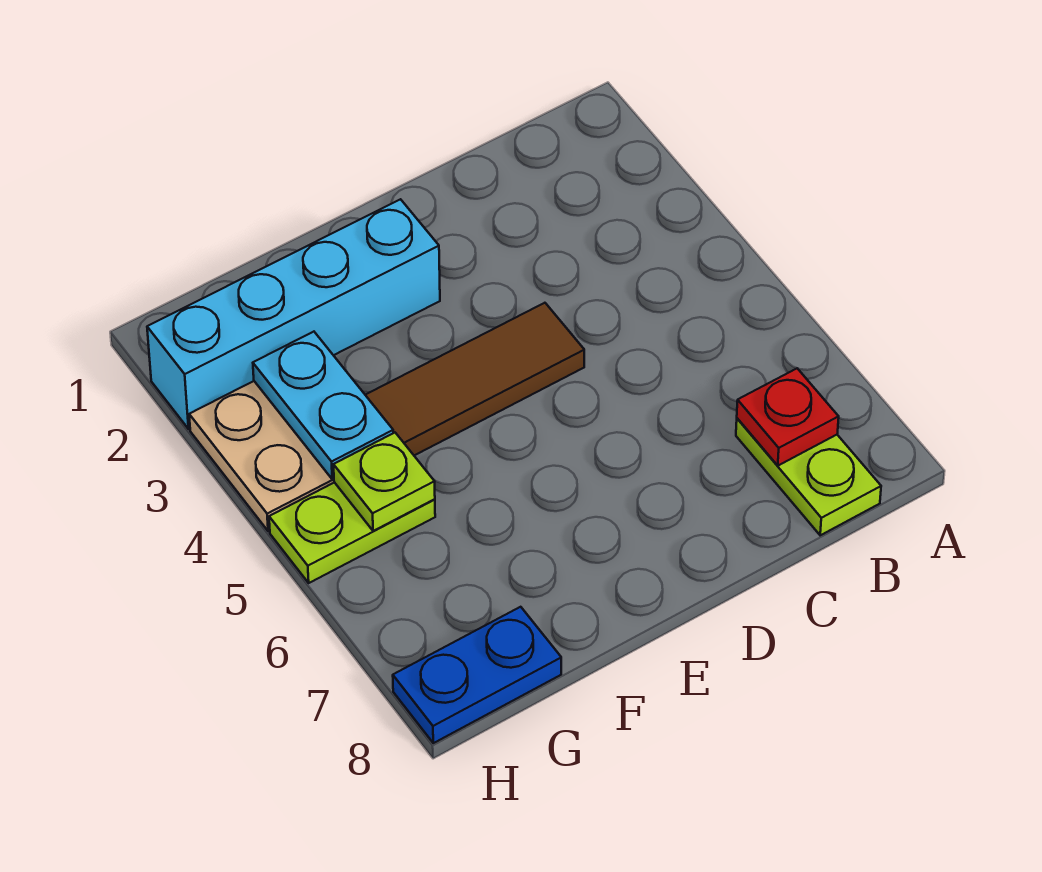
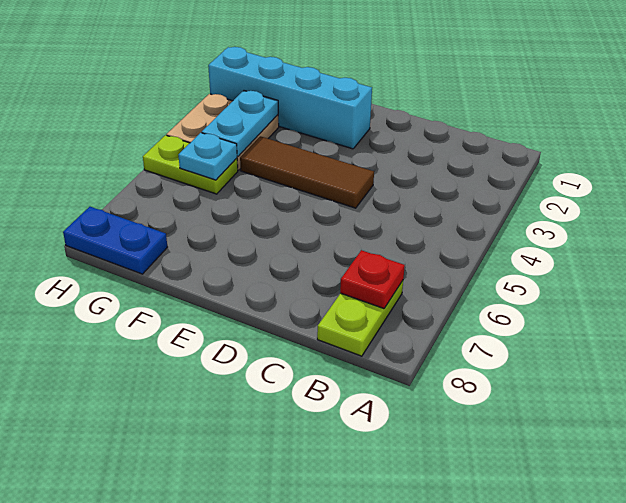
lime 1x1 plate [334,433,435,531] -> cyan 1x1 plate [179,133,237,180]

